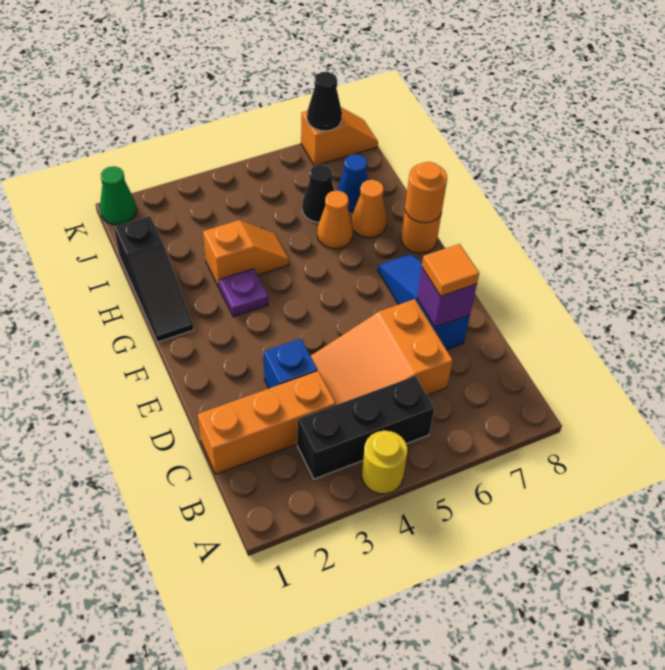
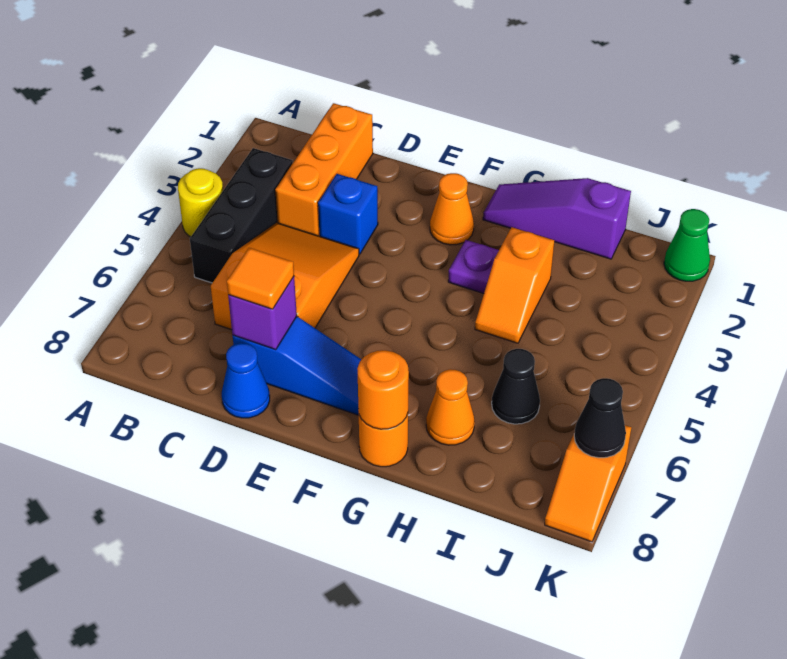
black 1x3 slope [114,216,194,342] -> purple 1x3 slope [483,178,631,259]
orange 1x1 cone [317,191,353,249] -> orange 1x1 cone moved to [430,173,474,245]
blue 1x1 cone [336,154,368,212] -> blue 1x1 cone moved to [222,343,270,418]

